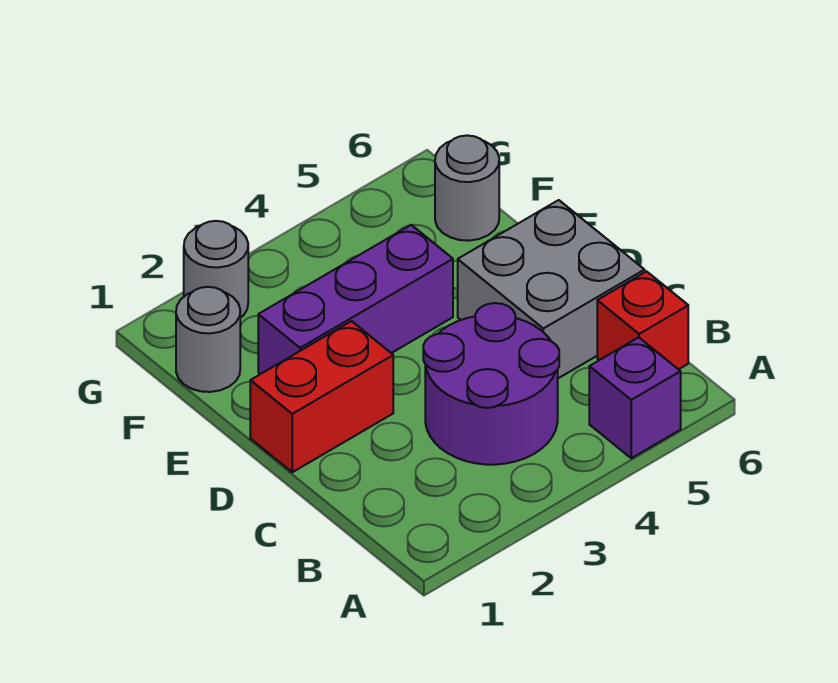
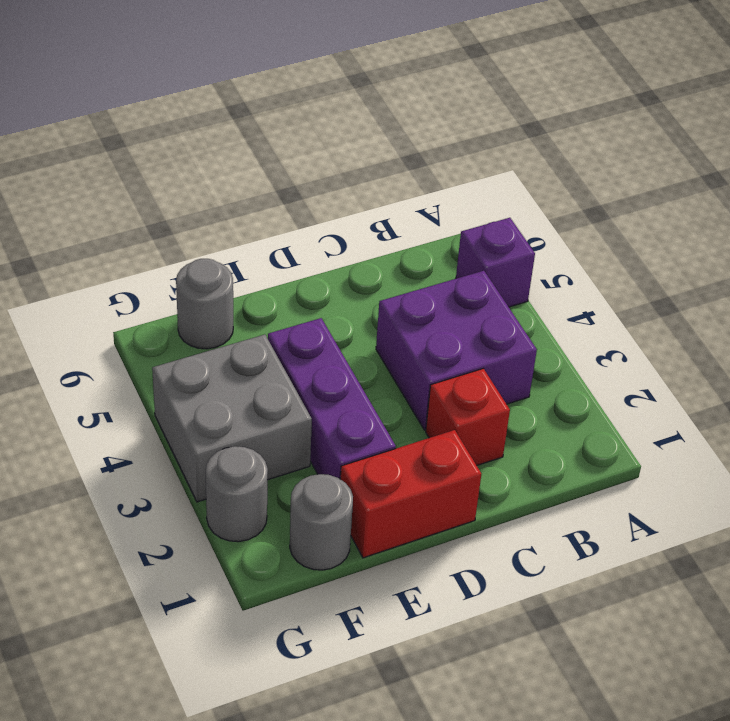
purple 2x2 round brick [423,303,559,465] -> purple 2x2 brick [376,271,537,430]
red 1x1 brick [597,271,688,370] -> red 1x1 brick moved to [426,368,510,465]
grey 2x2 brick [458,200,645,378] -> grey 2x2 brick moved to [152,335,312,502]
red 1x2 brick [250,321,393,472] -> red 1x2 brick turned to [340,430,481,558]

